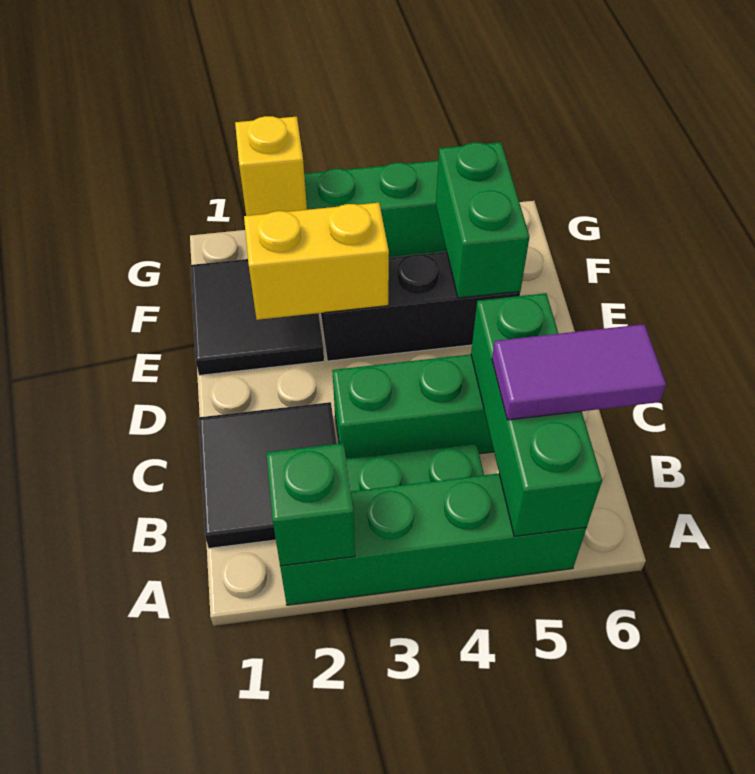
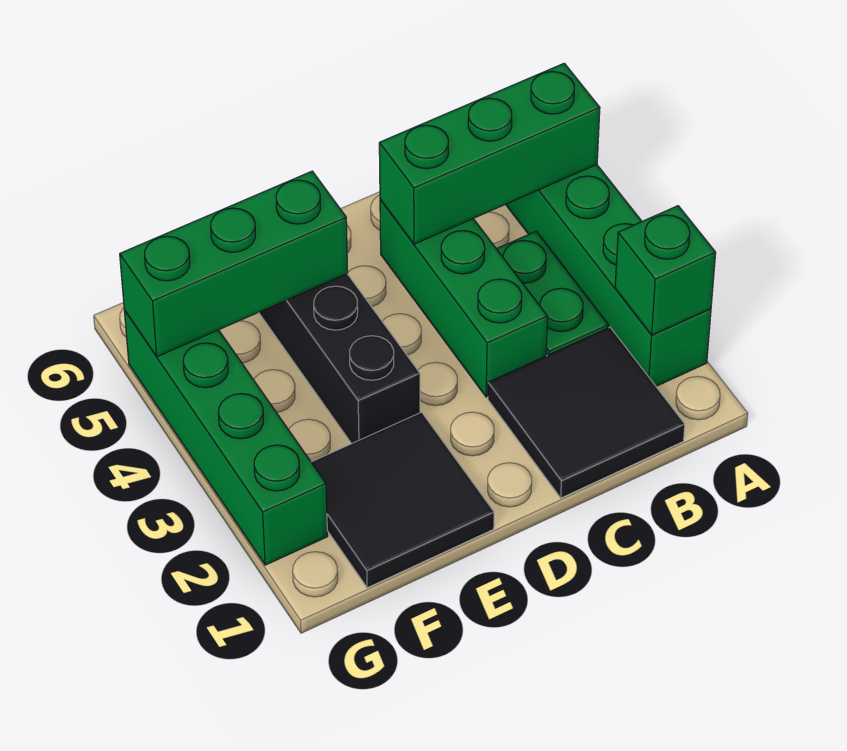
purple 1x2 tile [492,324,666,420] -> none
yellow 1x2 brick [244,203,389,320] -> none
green 1x2 brick [436,142,529,298] -> green 1x3 brick [120,171,348,357]
yellow 1x1 brick [235,116,307,216] -> none

